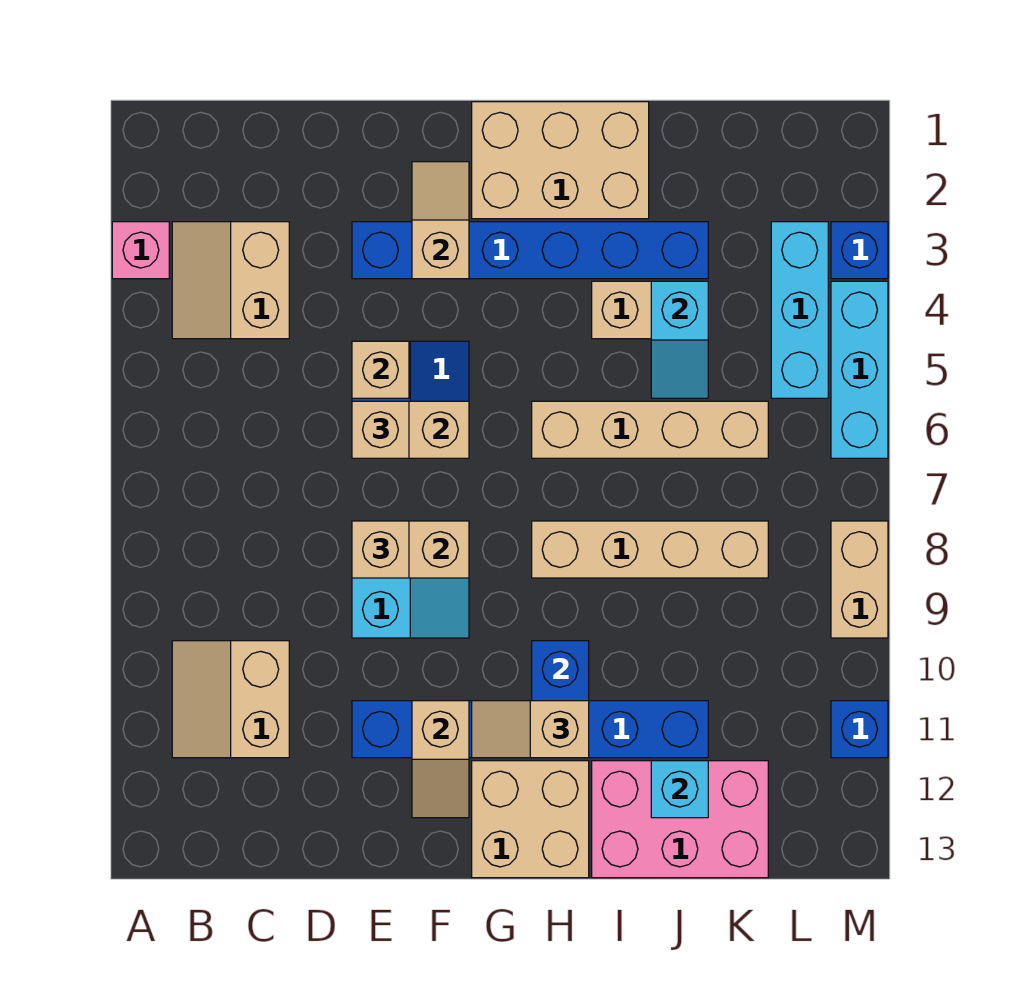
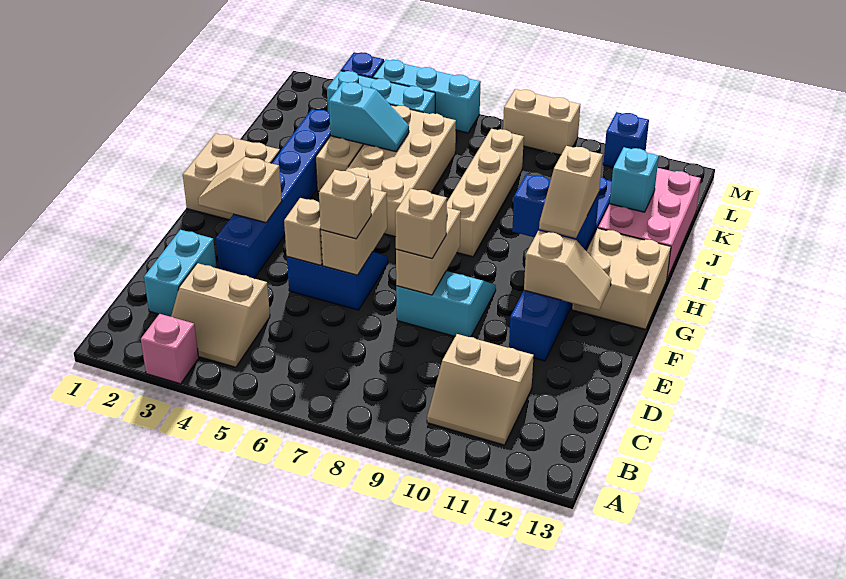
none -> cyan 1x2 brick [144,230,217,317]
tan 2x3 brick [472,102,649,219] -> tan 2x2 brick [183,134,280,220]
tan 1x4 brick [532,401,768,458] -> tan 2x4 brick [346,105,456,237]

